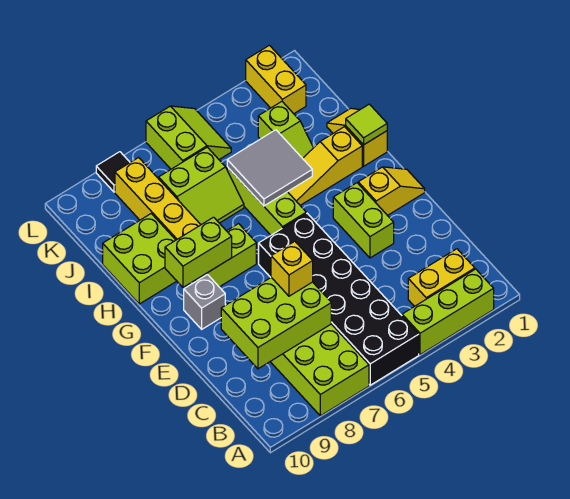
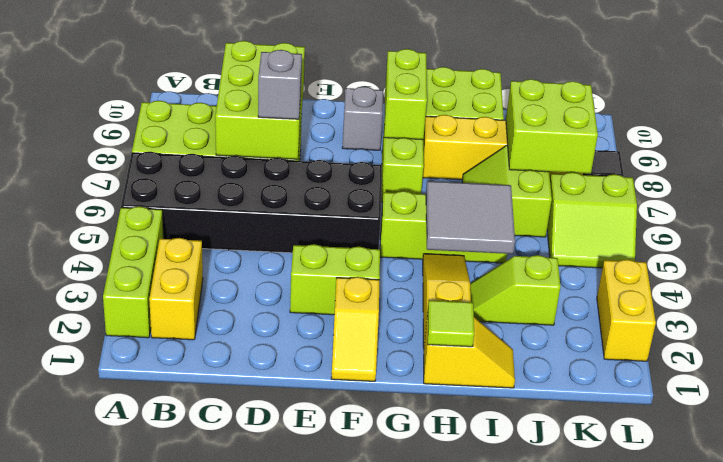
yellow 1x1 brick [271,241,313,296] -> grey 1x1 brick [258,50,302,119]
none -> lime 2x2 brick [506,79,598,174]
yellow 1x2 brick [246,45,306,114] -> yellow 1x2 brick turned to [597,260,656,361]

